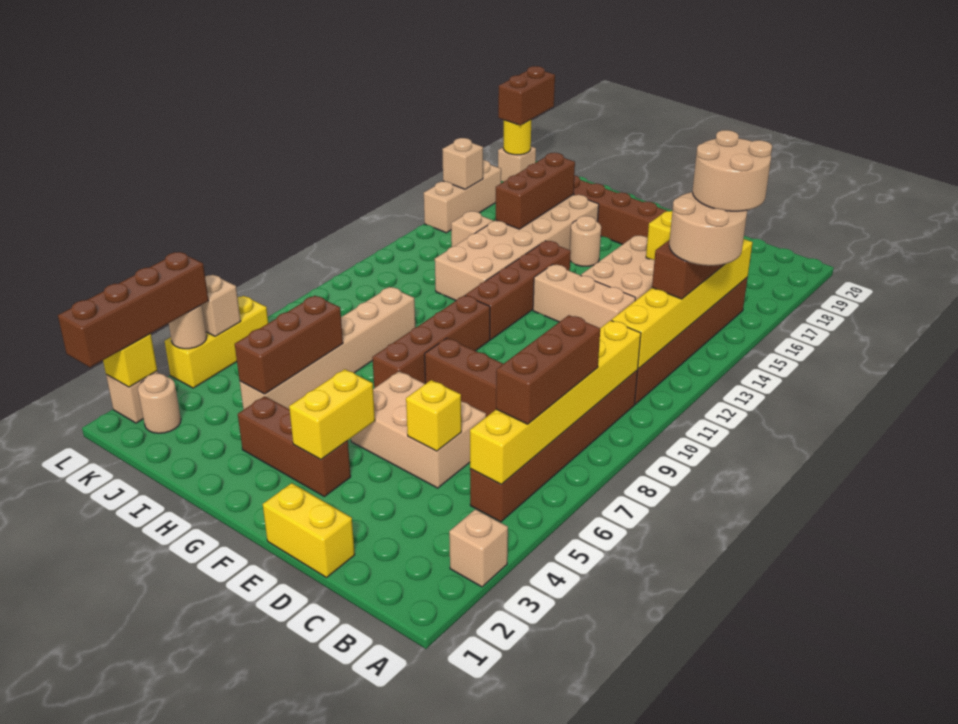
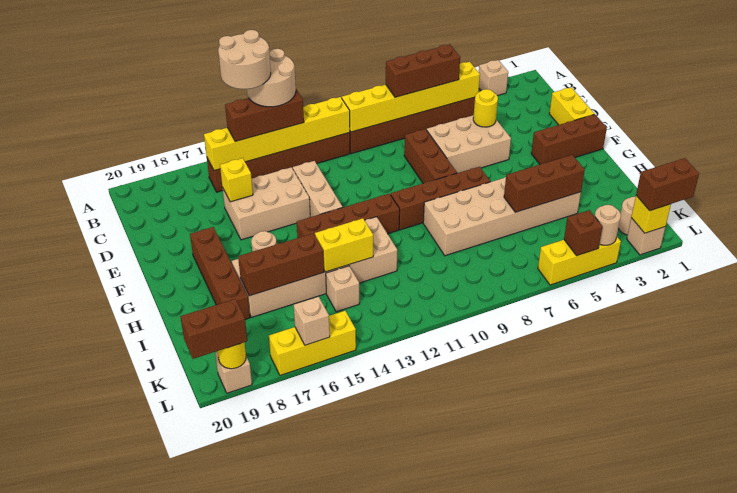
tan 2x3 brick [351,371,486,488] -> tan 2x3 brick turned to [427,115,511,173]
yellow 1x1 brick [406,380,461,451] -> yellow 1x1 round brick [473,89,498,127]
brown 1x3 brick [238,396,351,497] -> brown 1x3 brick turned to [531,114,607,164]
yellow 1x2 brick [289,369,375,460] -> yellow 1x2 brick moved to [315,218,373,272]
tan 1x6 brick [240,287,415,410] -> tan 2x6 brick [423,177,581,256]
brown 1x4 brick [58,252,209,367] -> brown 1x2 brick [636,158,699,211]
tan 1x1 brick [202,275,241,336] -> brown 1x1 brick [564,210,602,256]
tan 1x3 brick [424,160,501,233] -> yellow 1x3 brick [269,311,356,375]

